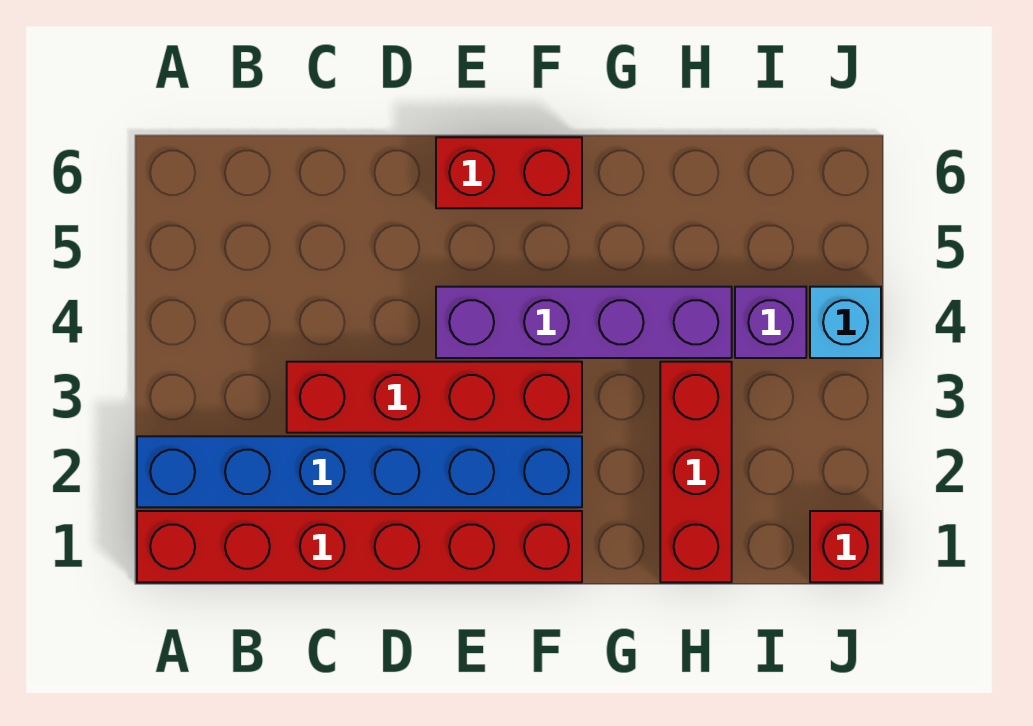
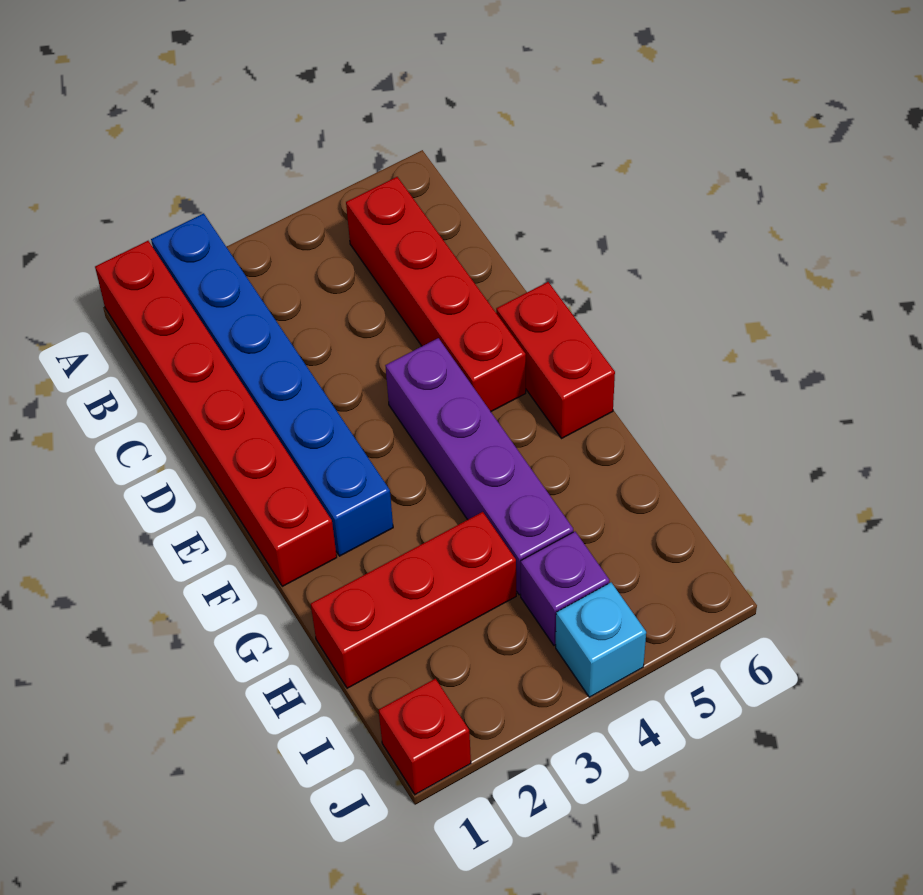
red 1x4 brick [287,362,582,433] -> red 1x4 brick moved to [346,177,526,412]

